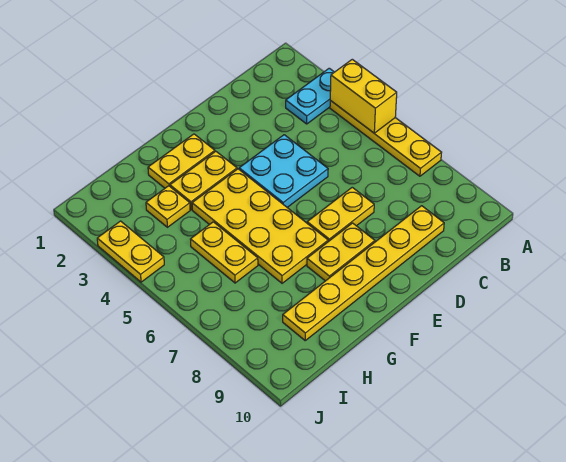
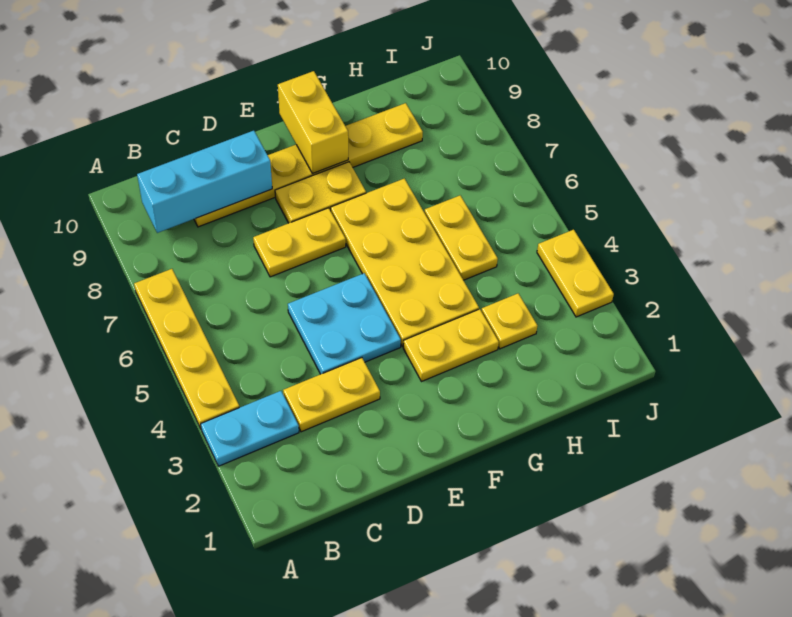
yellow 1x2 brick [330,59,397,133] -> yellow 1x2 brick moved to [278,71,348,173]
none -> cyan 1x3 brick [137,131,272,233]
yellow 1x2 plate [148,134,215,188] -> yellow 1x2 plate moved to [283,358,380,432]

